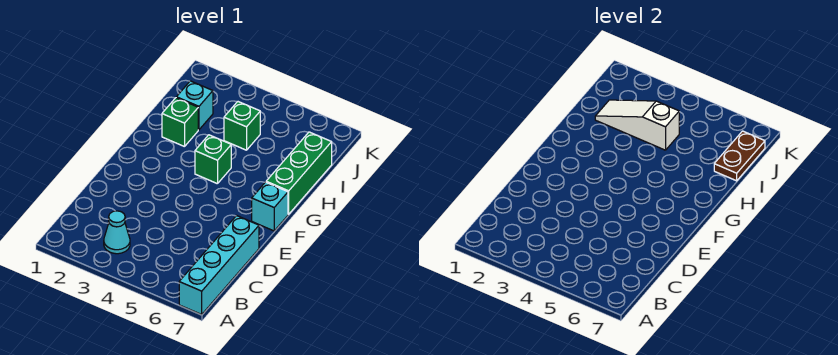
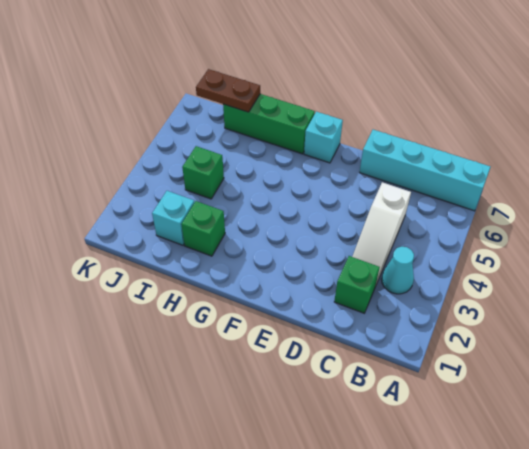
green 1x1 brick [195,135,231,184] -> green 1x1 brick moved to [334,256,380,313]
white 1x3 slope [595,100,679,150] -> white 1x3 slope moved to [352,182,411,285]

